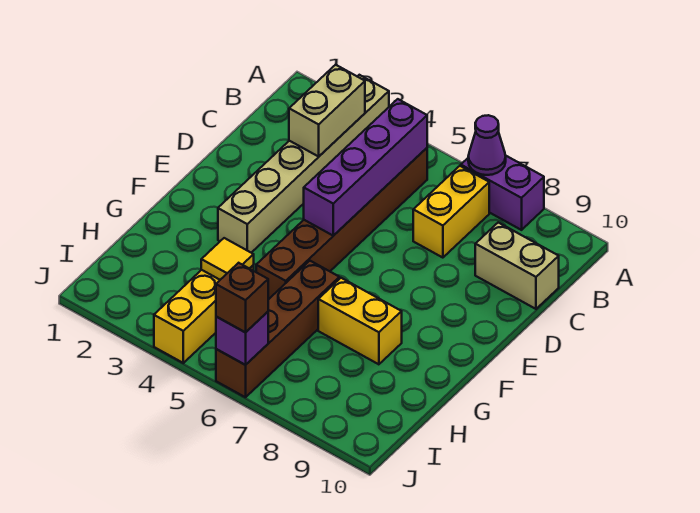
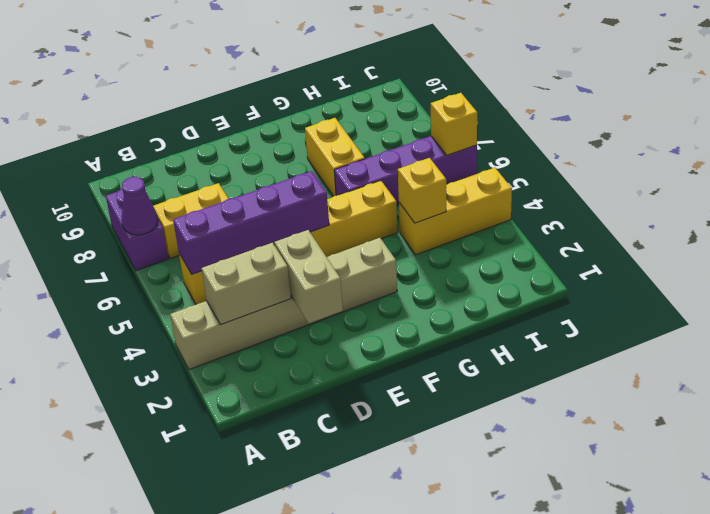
brown 1x6 brick [256,148,427,300] -> yellow 1x6 brick [179,181,398,304]
tan 1x2 brick [475,223,559,309] -> tan 1x2 brick moved to [274,230,343,323]
brown 1x4 brick [216,261,339,397] -> purple 1x4 brick [334,136,477,205]
yellow 1x1 tile [201,238,254,280] -> yellow 1x1 brick [398,158,446,223]
purple 1x1 brick [216,312,268,365] -> yellow 1x1 brick [431,93,477,155]
brown 1x1 brick [216,263,268,332] -> none

